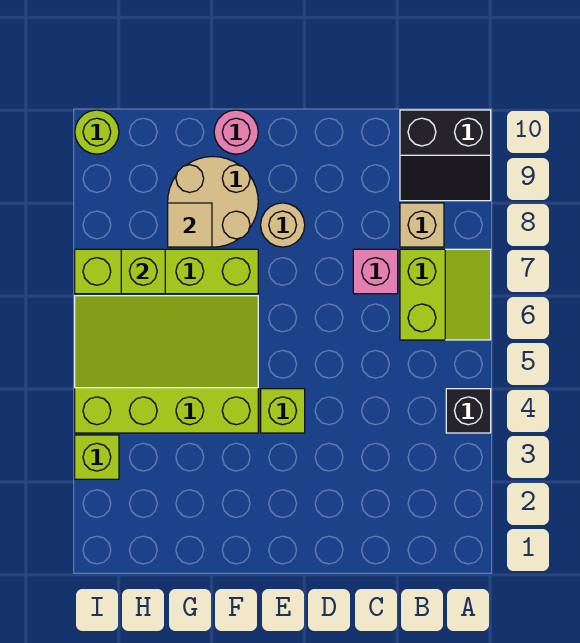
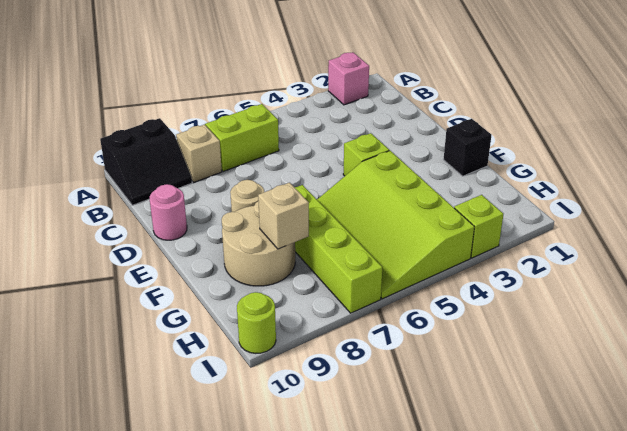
black 1x1 brick [446,389,491,433] -> black 1x1 brick moved to [443,119,491,176]
black 2x2 slope [400,110,491,201] -> black 2x2 slope turned to [100,118,192,205]
pink 1x1 brick [353,249,398,294] -> pink 1x1 brick moved to [328,52,369,105]
pink 1x1 round brick [214,110,258,154] -> pink 1x1 round brick moved to [150,184,187,240]
tan 1x1 tile [168,203,212,247] -> tan 1x1 brick [258,183,309,249]
lime 1x1 brick [121,249,165,294] -> none

